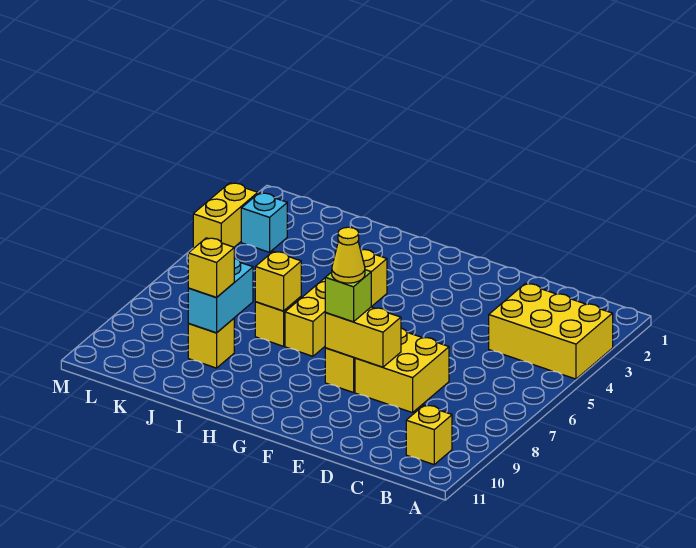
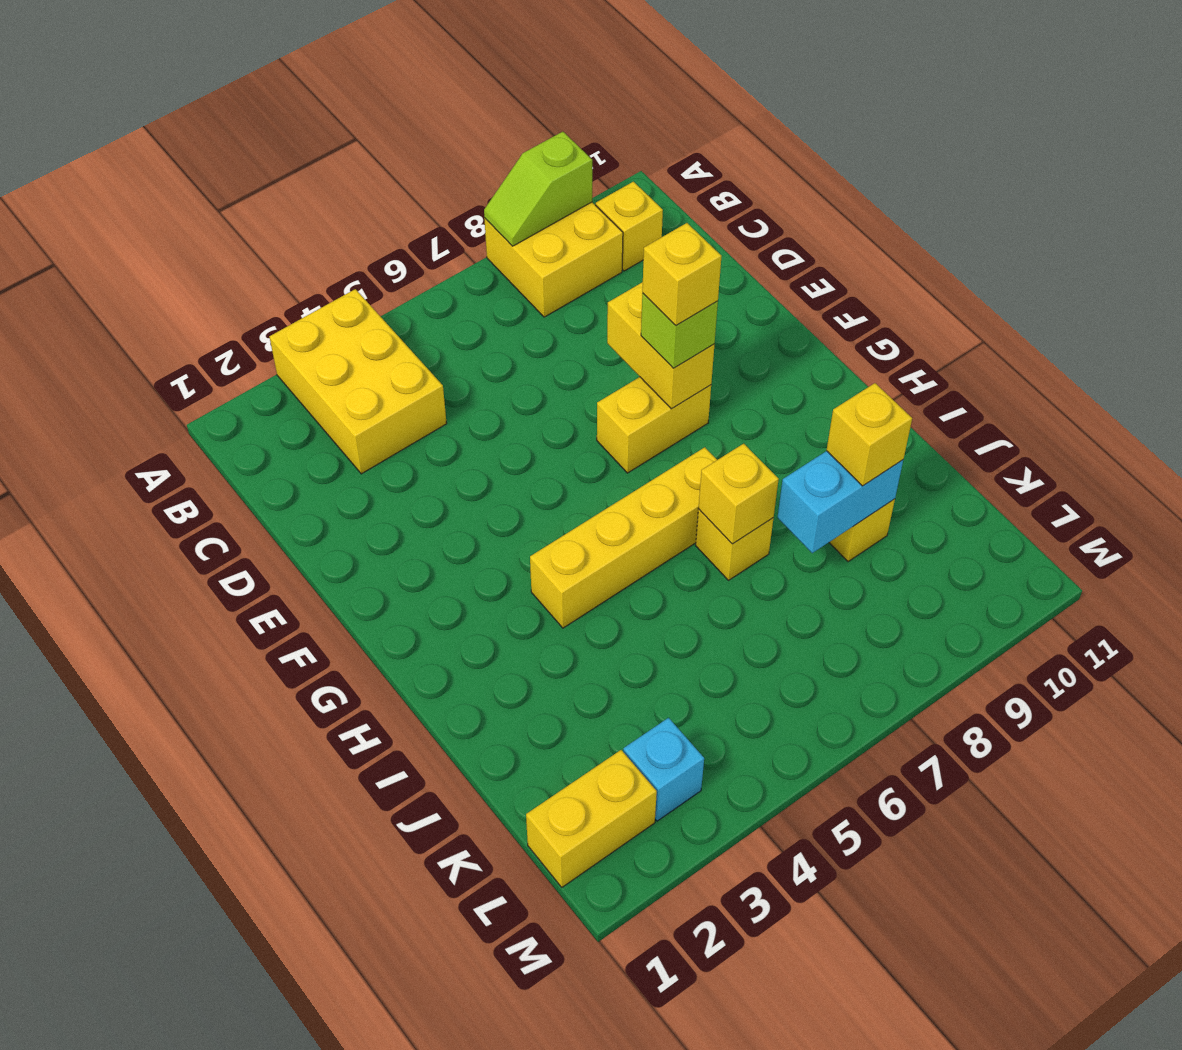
none -> lime 1x2 slope [484,132,592,246]
yellow 2x2 brick [355,328,449,413] -> yellow 2x2 brick moved to [484,202,623,317]
yellow 1x1 cone [332,227,365,283] -> yellow 1x1 brick [642,223,722,325]
yellow 1x2 brick [193,183,258,249] -> yellow 1x2 brick moved to [526,750,657,887]

